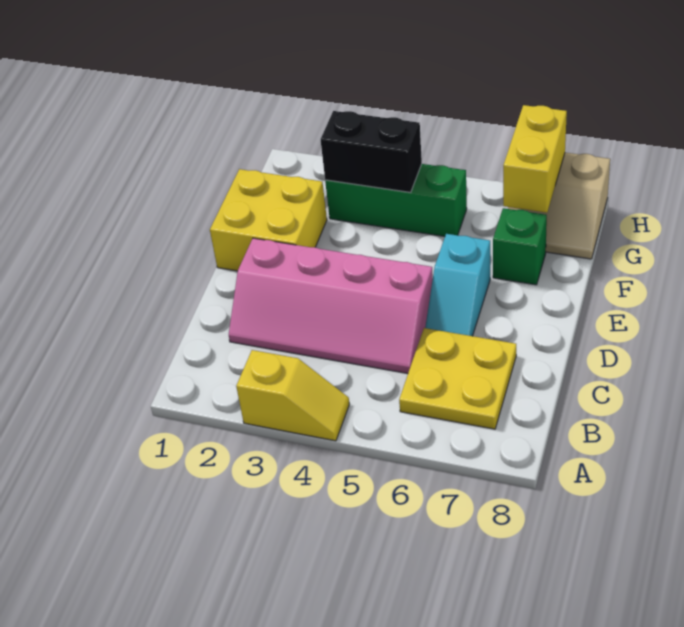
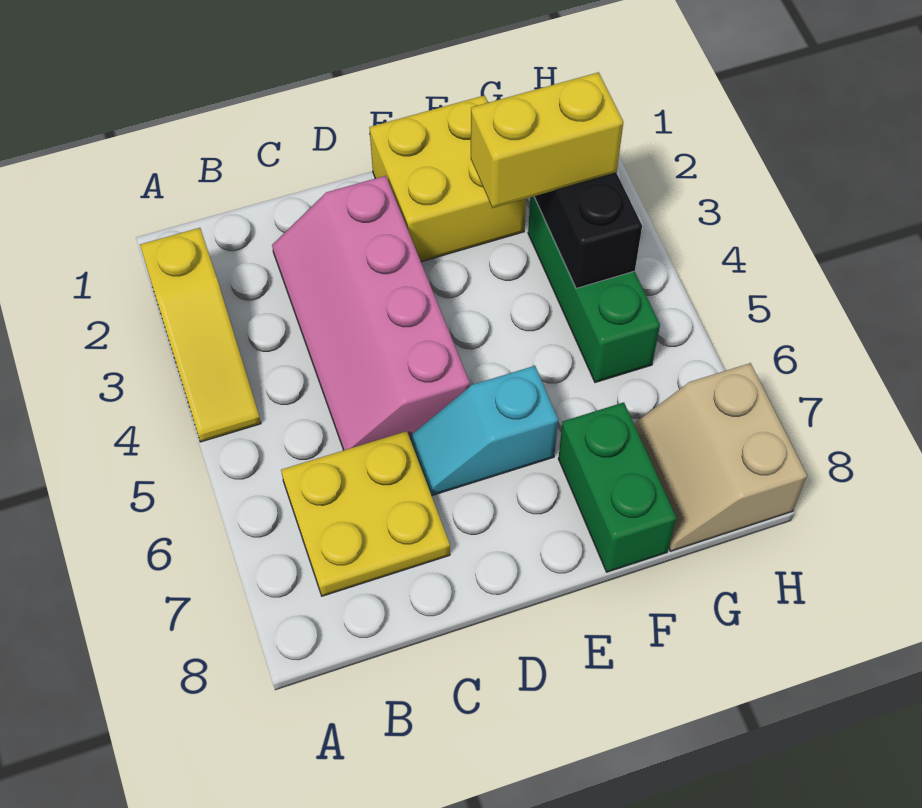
yellow 1x2 slope [236,350,349,441] -> yellow 1x3 slope [140,228,261,442]
green 1x1 brick [493,208,547,285] -> green 1x2 brick [558,402,676,572]
yellow 1x2 brick [503,105,567,213] -> yellow 1x2 brick moved to [471,72,623,208]

